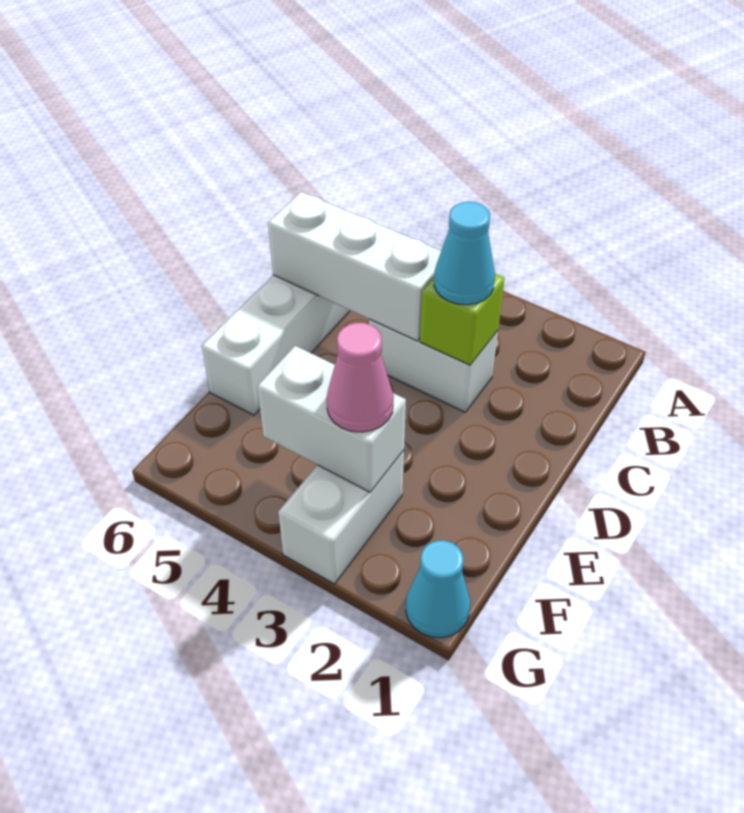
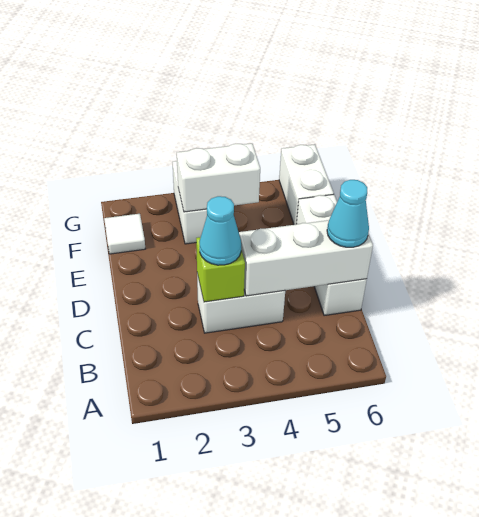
none -> white 1x1 tile [104,214,145,254]
pink 1x1 cone [326,323,394,432] -> none
none -> white 1x2 brick [279,144,334,225]
cyan 1x1 cone [406,541,470,638] -> cyan 1x1 cone moved to [327,180,369,247]

